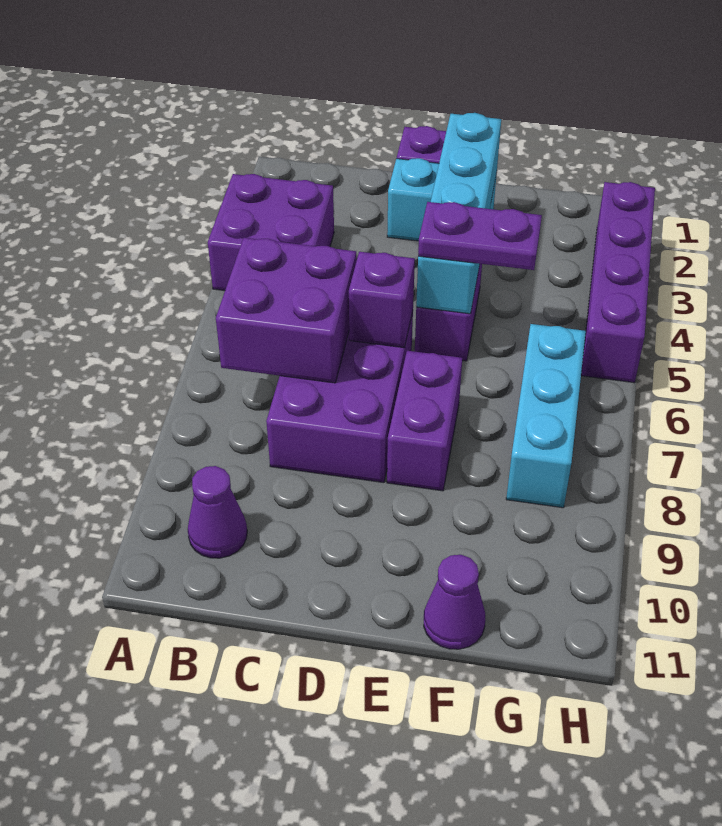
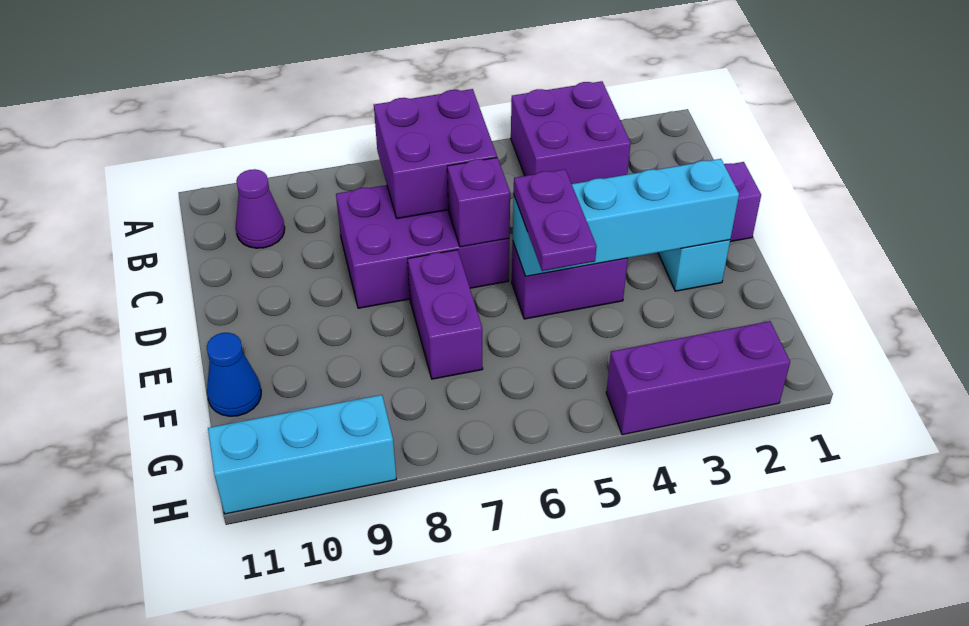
purple 1x2 brick [387,351,462,491] -> purple 1x2 brick turned to [408,250,483,379]
purple 1x1 cone [424,555,485,649] -> blue 1x1 cone [207,333,261,416]
cyan 1x3 brick [506,324,586,508] -> cyan 1x3 brick moved to [208,395,396,514]
purple 1x4 brick [581,182,655,383] -> purple 1x3 brick [606,321,790,435]

